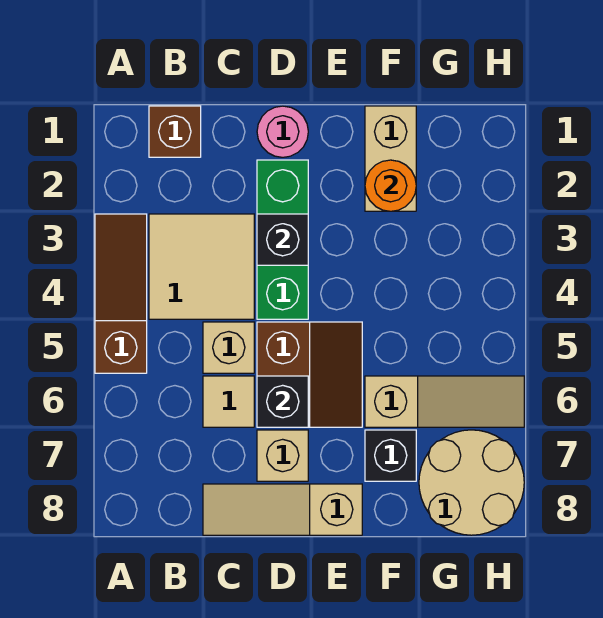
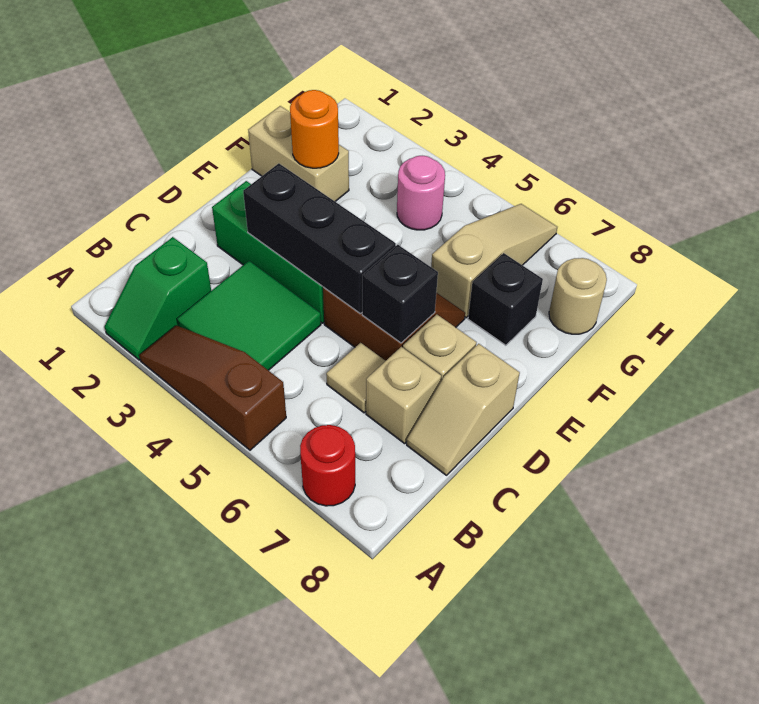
none -> green 1x2 slope [104,237,211,360]
none -> red 1x1 round brick [300,425,355,506]
brown 1x1 brick [149,106,201,157] -> none
tan 2x2 tile [149,214,254,319] -> green 2x2 tile [177,261,321,370]
tan 1x1 brick [203,322,254,373] -> tan 1x1 brick moved to [366,347,441,444]
tan 1x3 slope [203,484,362,535] -> tan 1x2 slope [407,344,520,475]
pink 1x1 round brick [257,106,308,157] -> pink 1x1 round brick moved to [397,156,445,230]
black 1x1 brick [257,214,308,265] -> black 1x3 brick [243,163,396,313]
tan 2x2 round brick [419,430,524,535] -> tan 1x1 round brick [549,258,607,334]

